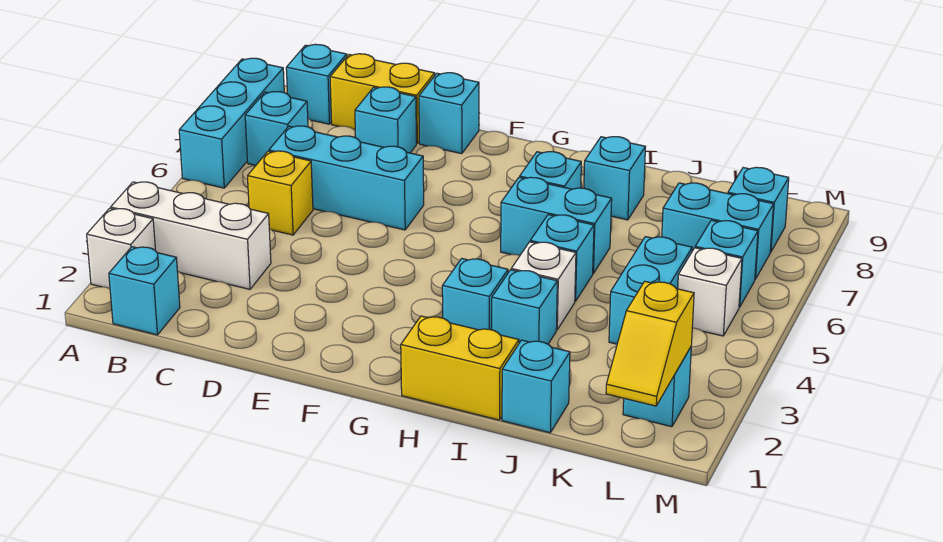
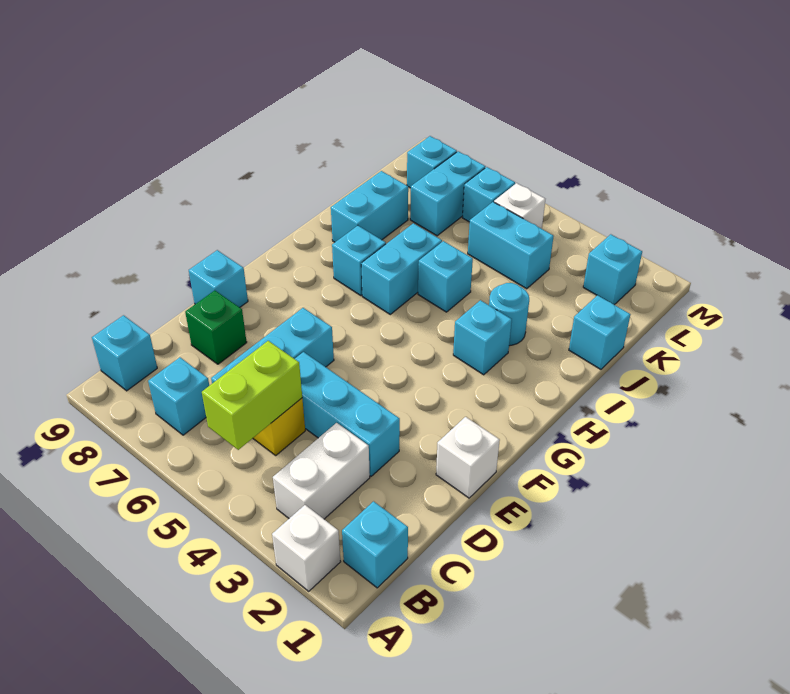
white 1x3 brick [111,182,271,289] -> white 1x2 brick [273,423,370,519]
cyan 1x3 brick [179,58,284,188] -> cyan 1x3 brick moved to [295,352,400,476]
none -> lime 1x2 brick [202,341,302,450]
yellow 1x2 brick [330,54,435,144] -> none
cyan 1x1 brick [355,87,416,153] -> green 1x1 brick [185,291,247,364]
yellow 1x2 brick [401,316,519,420] -> none
cyan 1x1 brick [492,270,557,344] -> cyan 1x1 round brick [489,283,529,346]
white 1x1 brick [511,242,576,330] -> white 1x1 brick moved to [436,417,500,498]
cyan 1x1 brick [584,137,645,220] -> cyan 1x2 brick [331,171,408,242]
yellow 1x2 slope [606,281,694,406] -> none

